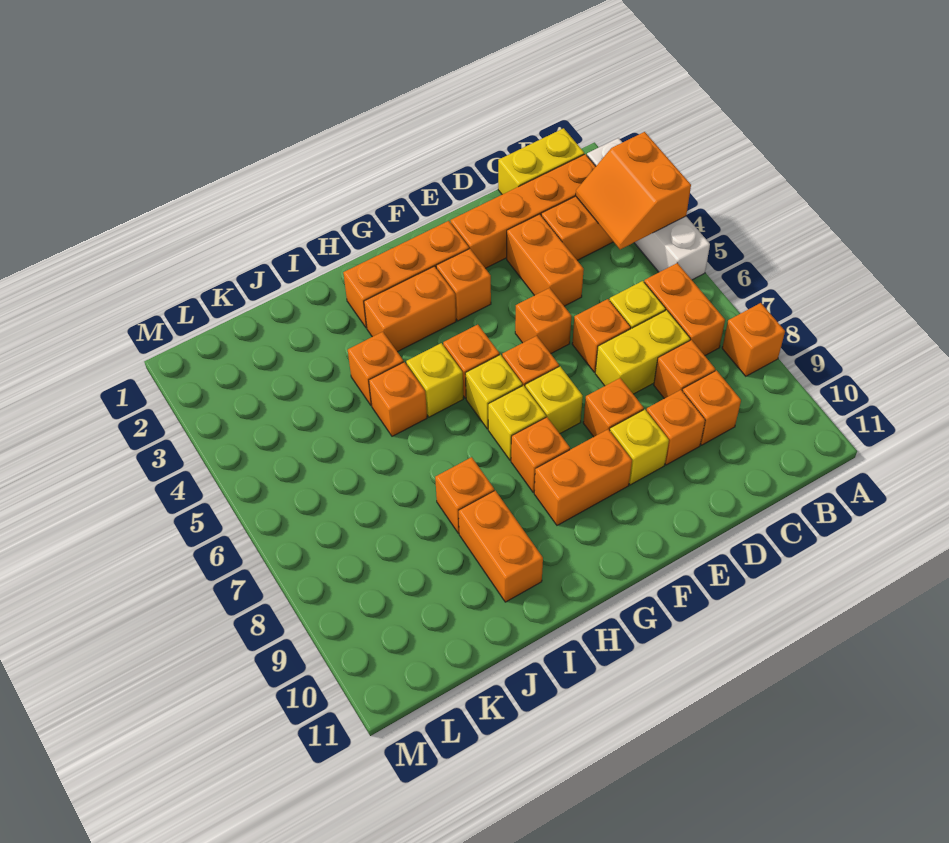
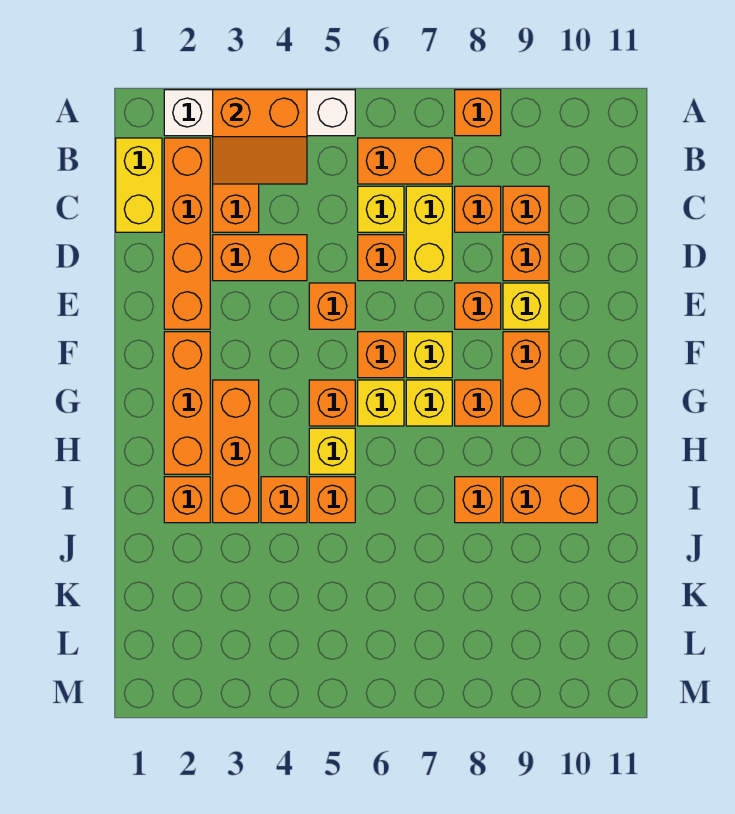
orange 1x1 brick [436,249,491,321] -> orange 1x1 brick moved to [164,477,210,523]
orange 1x2 brick [364,266,456,352] -> orange 1x3 brick [213,380,259,523]

